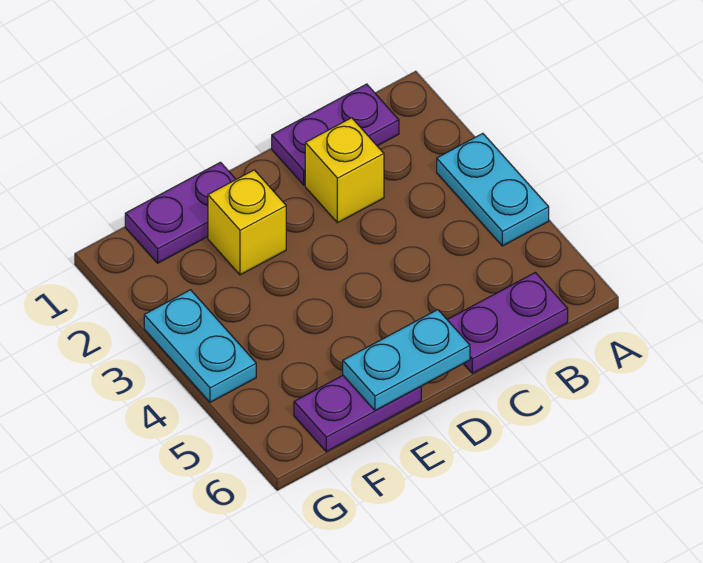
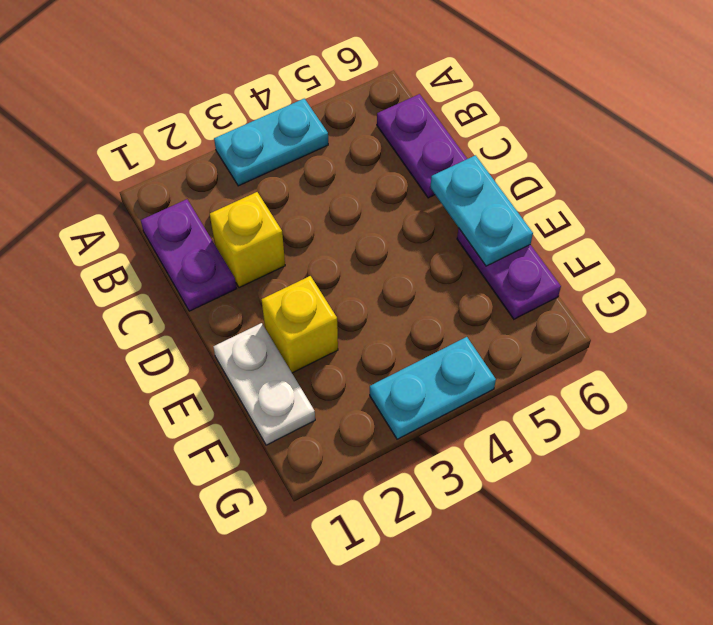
purple 1x2 plate [125,162,236,263] -> white 1x2 plate [213,323,315,445]

